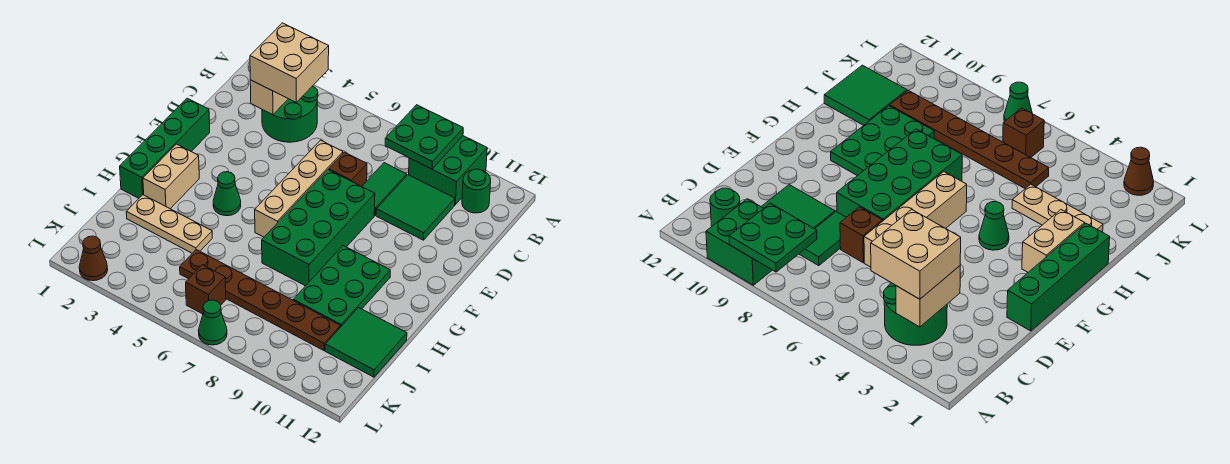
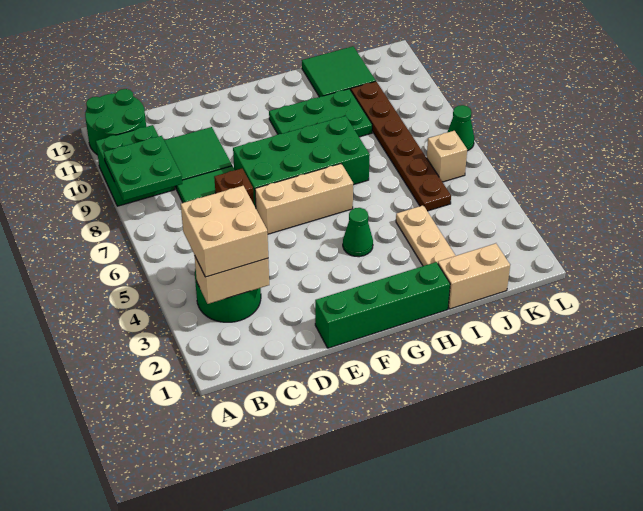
green 1x1 round brick [462,169,491,213] -> green 2x2 round brick [85,89,146,155]
tan 1x4 brick [255,140,343,237] -> tan 1x3 brick [255,164,353,234]
tan 1x2 brick [143,144,199,209] -> tan 1x2 brick moved to [438,243,510,309]
brown 1x1 brick [186,265,226,314] -> tan 1x1 brick [427,131,467,182]
brown 1x1 cone [79,236,108,281] -> none

